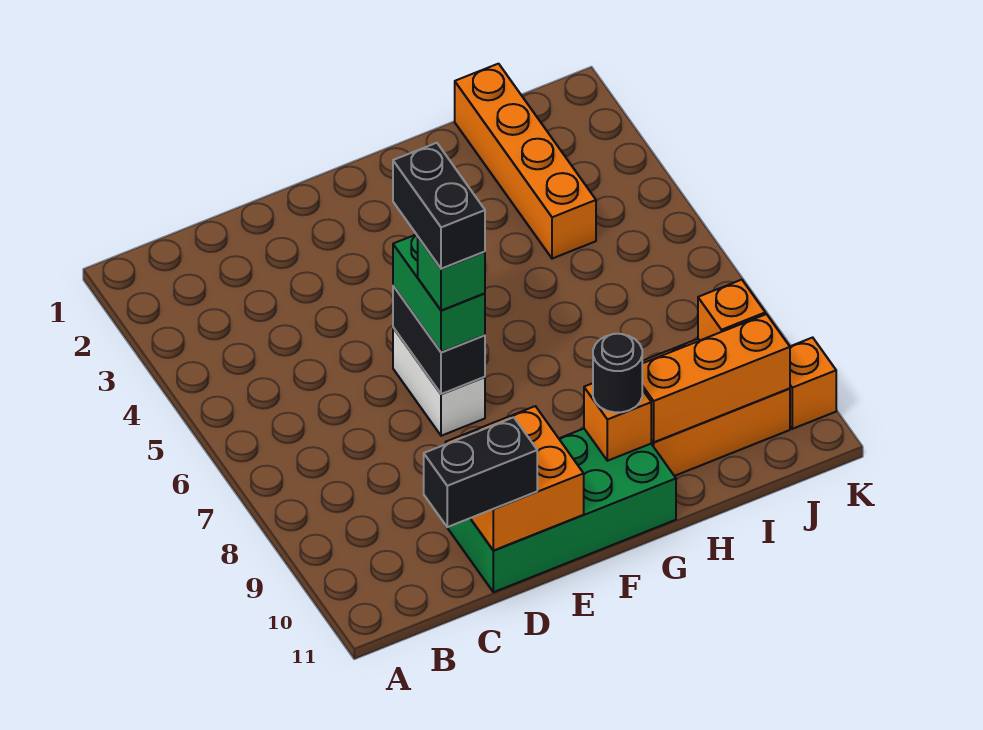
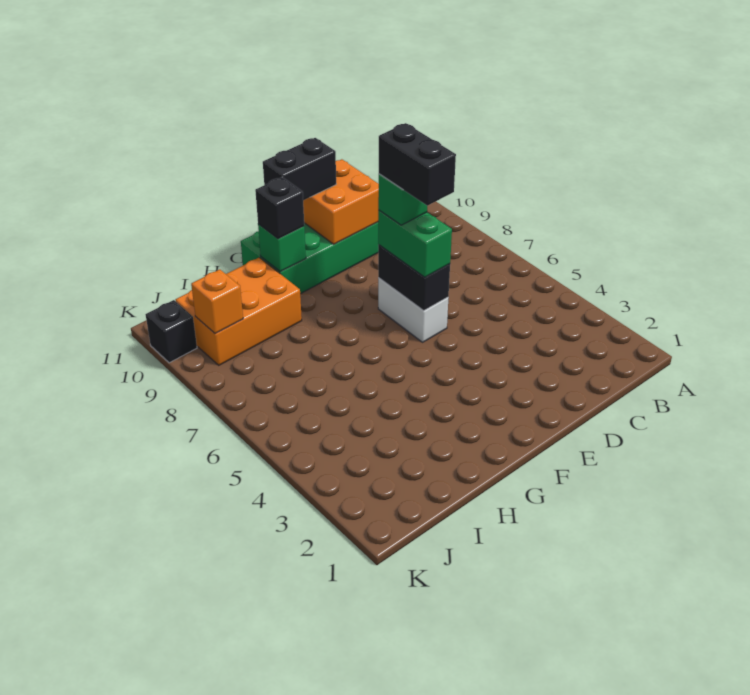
black 1x2 brick [424,417,537,527] -> black 1x2 brick moved to [263,138,336,200]
orange 1x1 brick [584,383,651,461] -> green 1x1 brick [258,224,306,272]
black 1x1 round brick [593,334,642,412] -> black 1x1 brick [255,177,304,239]
orange 1x3 brick [642,314,790,442] -> none
orange 1x4 brick [455,64,596,259] -> none
orange 1x1 brick [790,337,836,429] -> black 1x1 brick [146,300,197,363]

